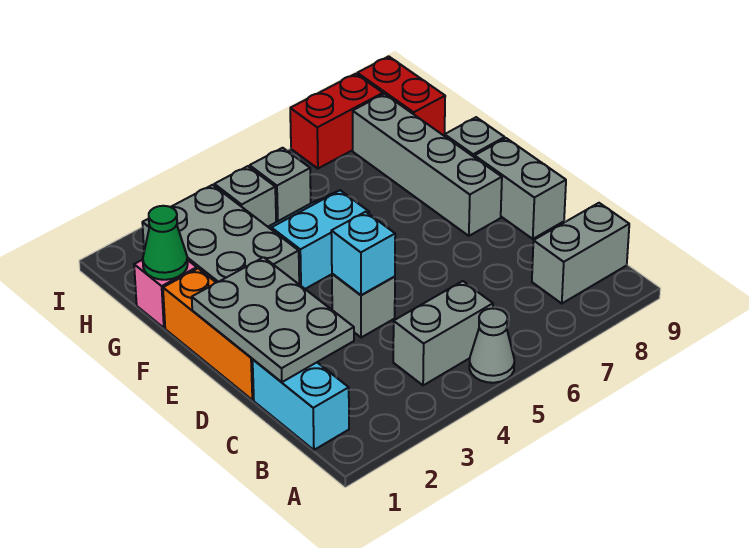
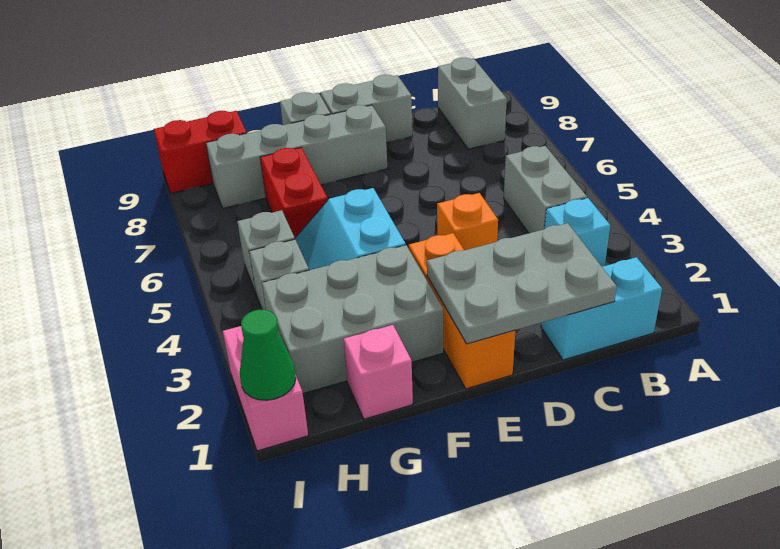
grey 1x1 cone [469,308,514,383] -> none
orange 1x3 brick [163,269,254,400] -> orange 1x3 brick turned to [409,233,515,389]
grey 1x1 brick [332,274,395,337] -> orange 1x1 brick [437,193,498,250]
cyan 1x1 brick [331,212,395,295] -> cyan 1x1 brick moved to [545,198,610,267]
green 1x1 cone [143,206,188,280] -> green 1x1 cone moved to [240,310,296,400]
none -> pink 1x2 brick [223,326,308,451]
red 1x2 brick [290,74,383,168] -> red 1x2 brick moved to [260,147,328,238]

